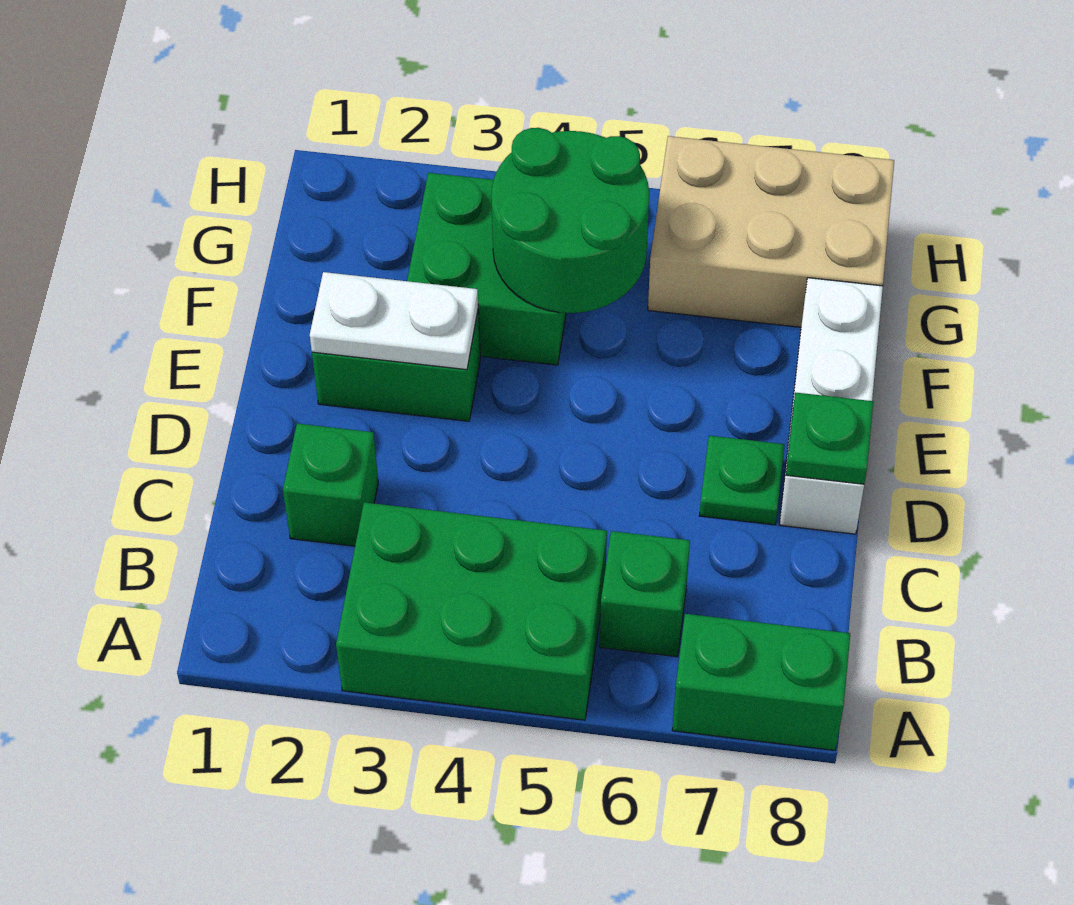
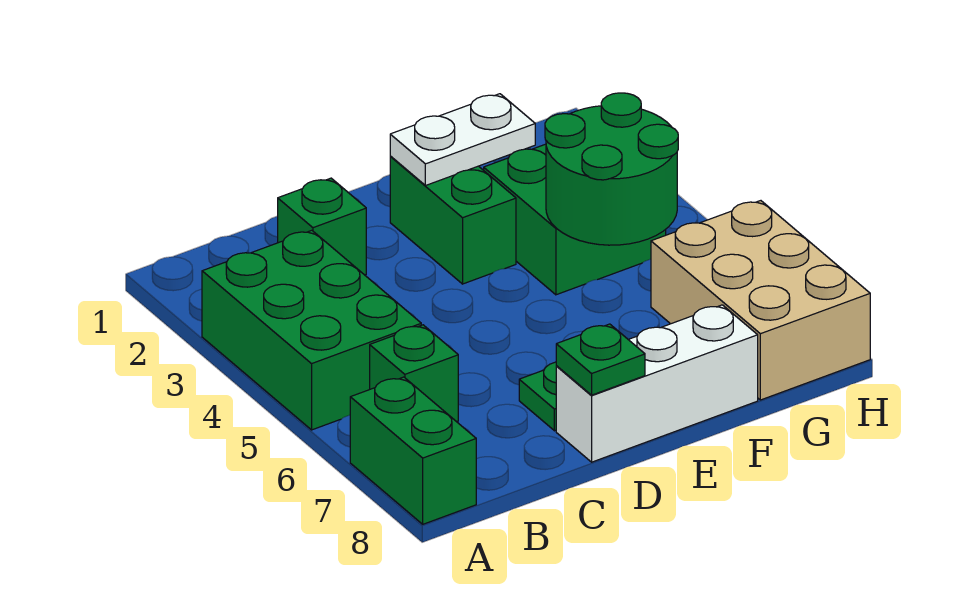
white 1x2 plate [310,272,478,370] -> white 1x2 plate turned to [390,94,535,186]

